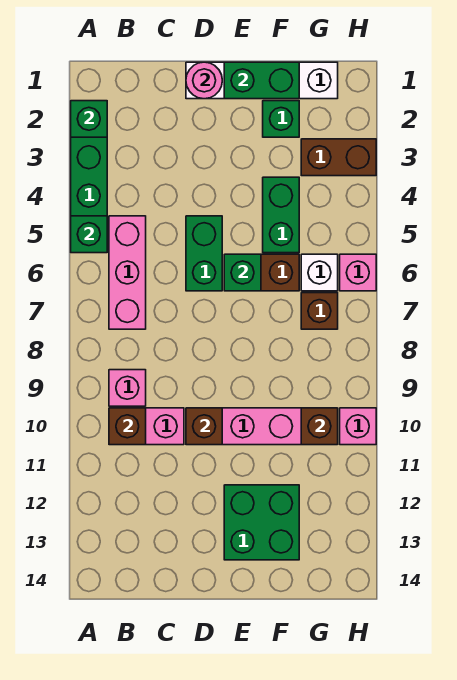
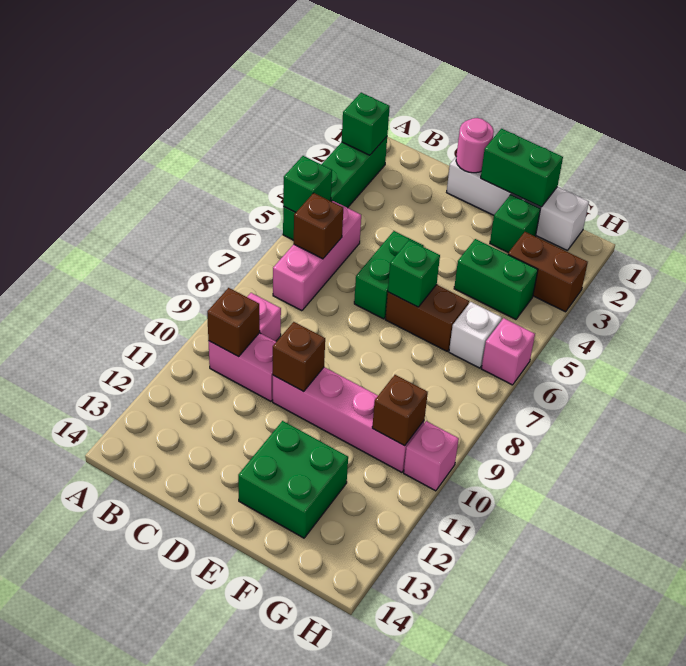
green 1x2 brick [263,177,299,253] -> green 1x2 brick turned to [454,239,538,319]
brown 1x1 brick [301,293,338,329] -> brown 1x1 brick moved to [294,193,343,259]

